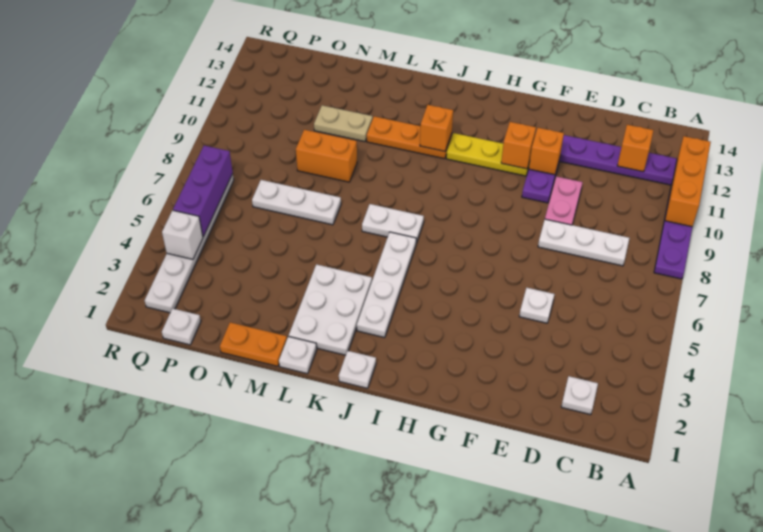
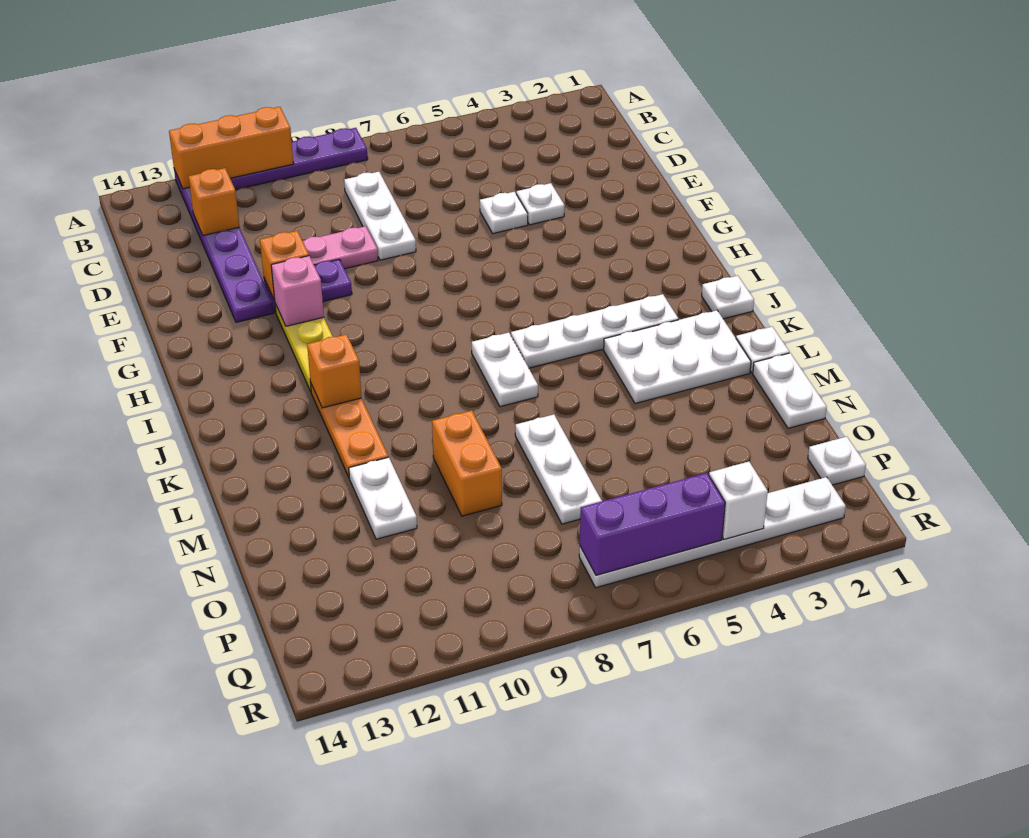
white 1x1 plate [561,376,598,415] -> white 1x1 plate moved to [516,183,565,225]
orange 1x1 brick [501,122,536,169] -> pink 1x1 brick [271,256,324,326]
orange 1x2 plate [220,322,287,366] -> white 1x2 plate [753,353,827,428]
tan 1x2 plate [314,105,373,142] -> white 1x2 plate [349,457,417,539]

